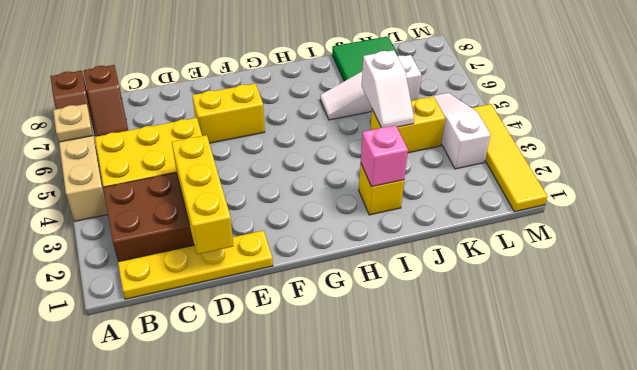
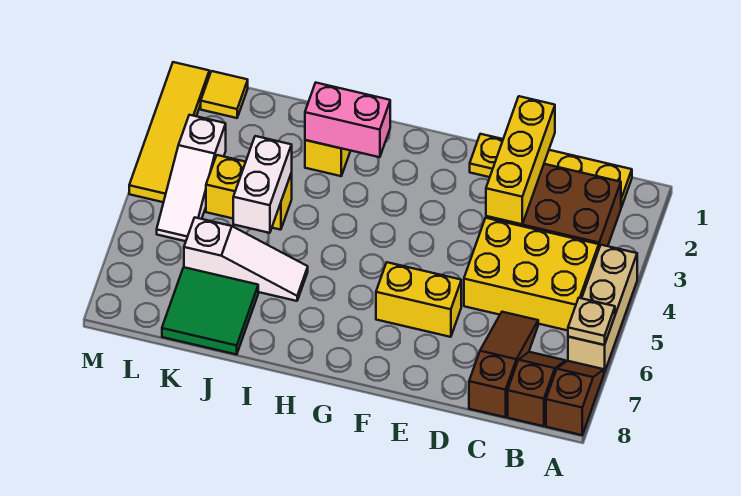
none -> brown 1x3 slope [469,312,538,417]
pink 1x1 brick [361,125,408,187] -> pink 1x2 brick [305,83,390,157]
white 1x2 slope [362,50,414,127] -> white 1x2 brick [233,136,292,233]
none -> yellow 1x1 tile [201,71,248,118]

